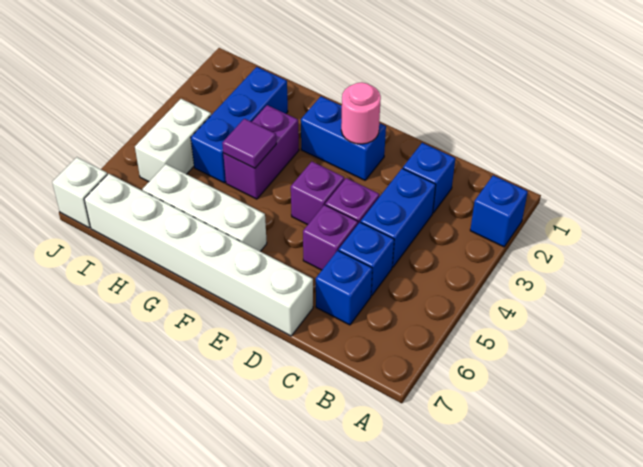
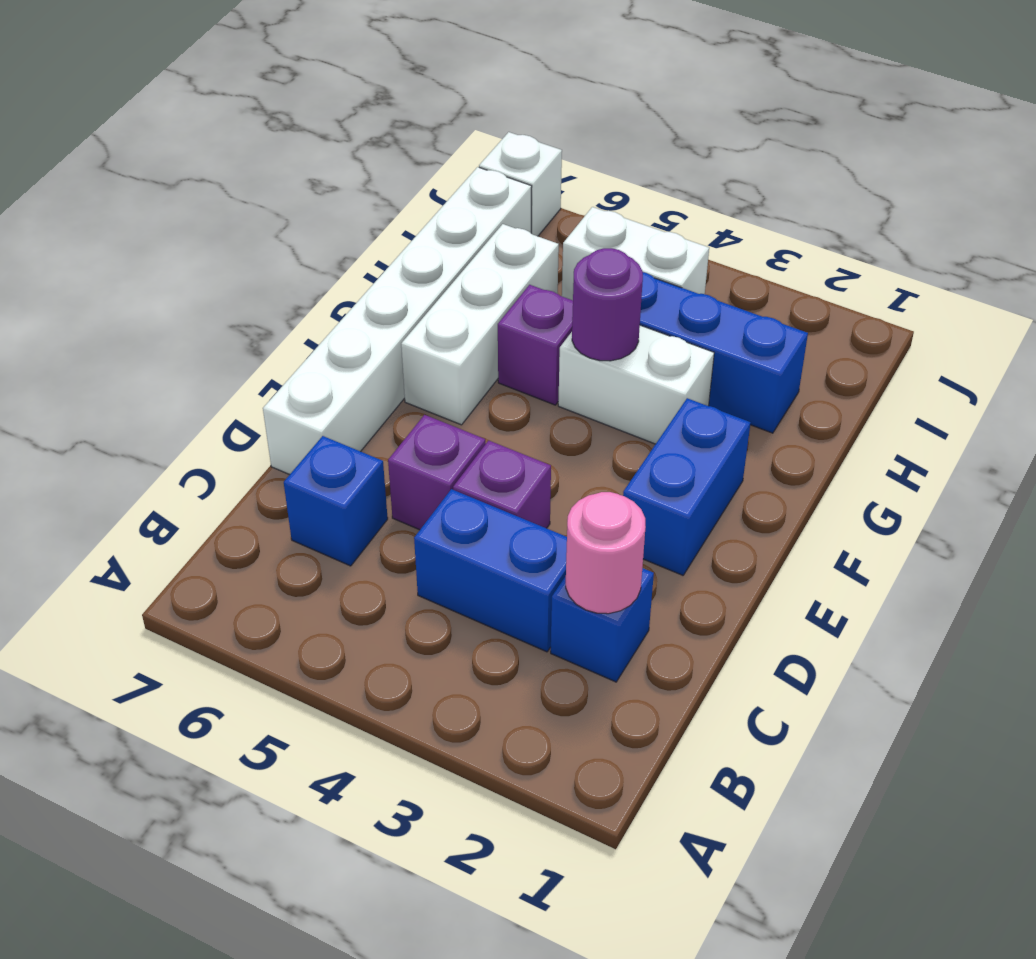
blue 1x1 brick [470,175,528,247] -> none
blue 1x1 brick [339,222,394,296] -> none
pink 1x1 round brick [341,82,381,144] -> pink 1x1 round brick moved to [566,492,646,614]
purple 1x1 brick [291,162,344,225] -> purple 1x1 brick moved to [498,285,573,405]
purple 1x2 brick [223,105,299,199] -> white 1x2 brick [558,325,714,444]
purple 1x1 tile [222,119,276,168] -> purple 1x1 round brick [572,248,643,361]

